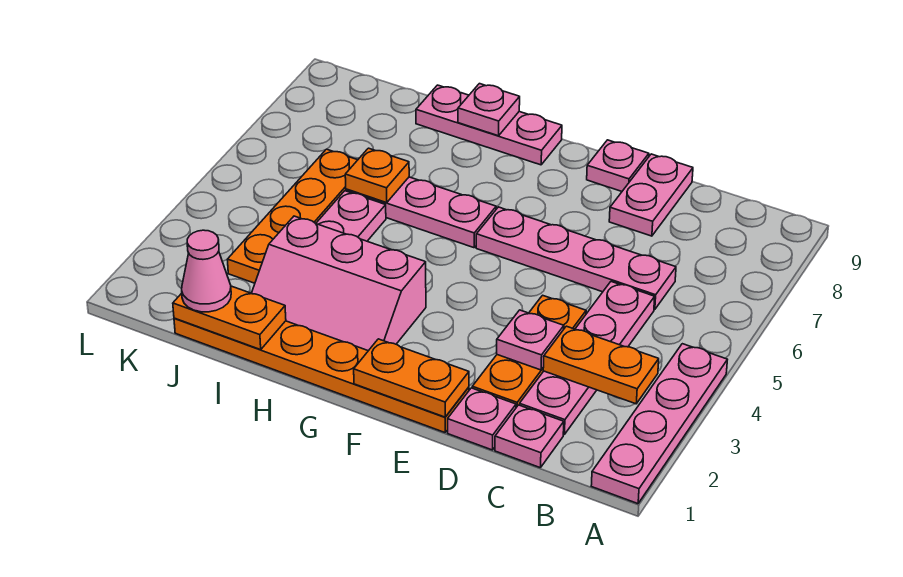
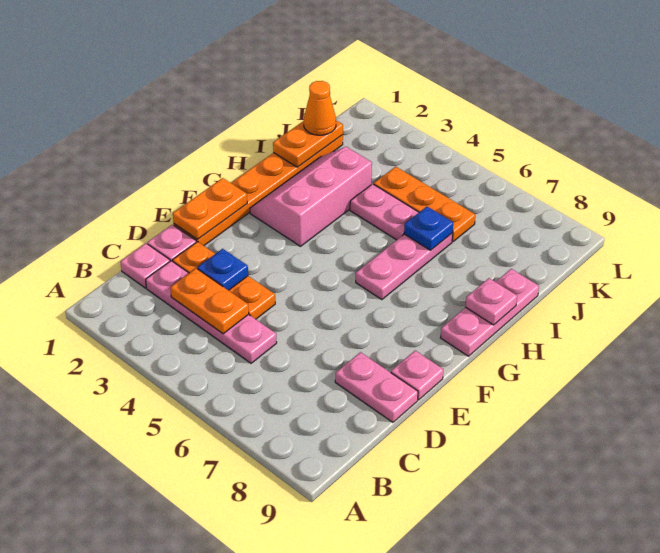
pink 1x4 plate [591,344,727,504] -> none
orange 1x2 plate [543,326,659,404] -> orange 1x2 plate turned to [170,268,249,334]
pink 1x4 plate [476,207,676,310] -> none
pink 1x1 plate [497,310,564,370] -> blue 1x1 plate [197,249,248,290]
orange 1x1 plate [345,148,409,203] -> blue 1x1 plate [404,207,453,250]
pink 1x1 cone [182,230,231,312] -> orange 1x1 cone [304,81,336,135]
orange 1x4 plate [227,149,357,283] -> orange 1x3 plate [374,167,475,242]

